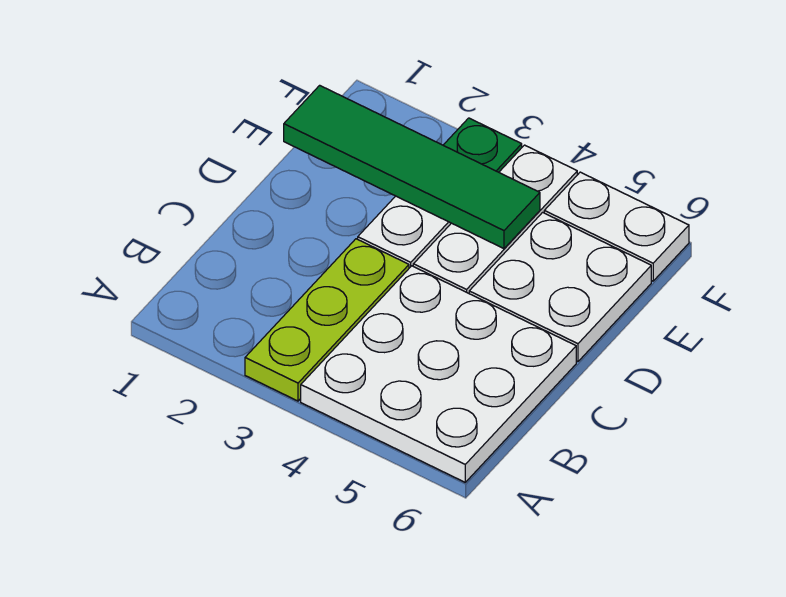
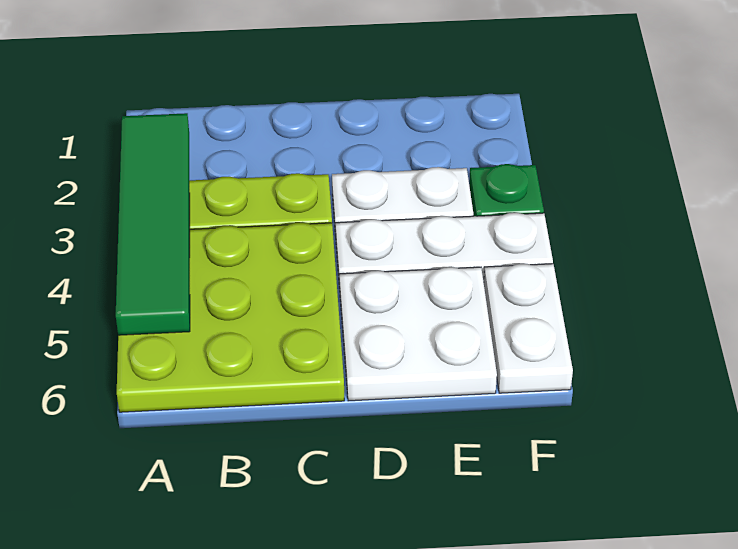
white 3x3 plate [301,266,576,482] -> lime 3x3 plate [117,223,344,412]
green 1x4 tile [284,85,540,249] -> green 1x4 tile moved to [116,113,190,335]

